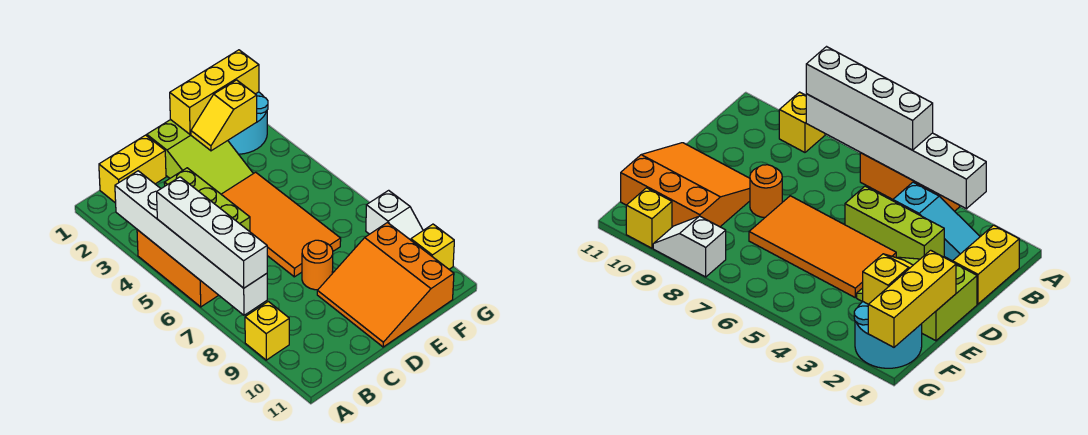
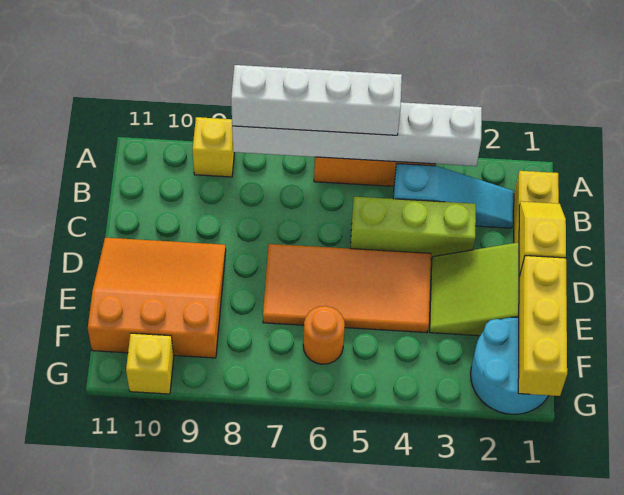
orange 1x1 round brick [302,240,333,290] -> orange 1x1 round brick moved to [303,306,345,364]
yellow 1x2 slope [191,80,257,151] -> yellow 1x2 slope moved to [519,201,566,277]
white 1x2 slope [366,190,423,240] -> none

